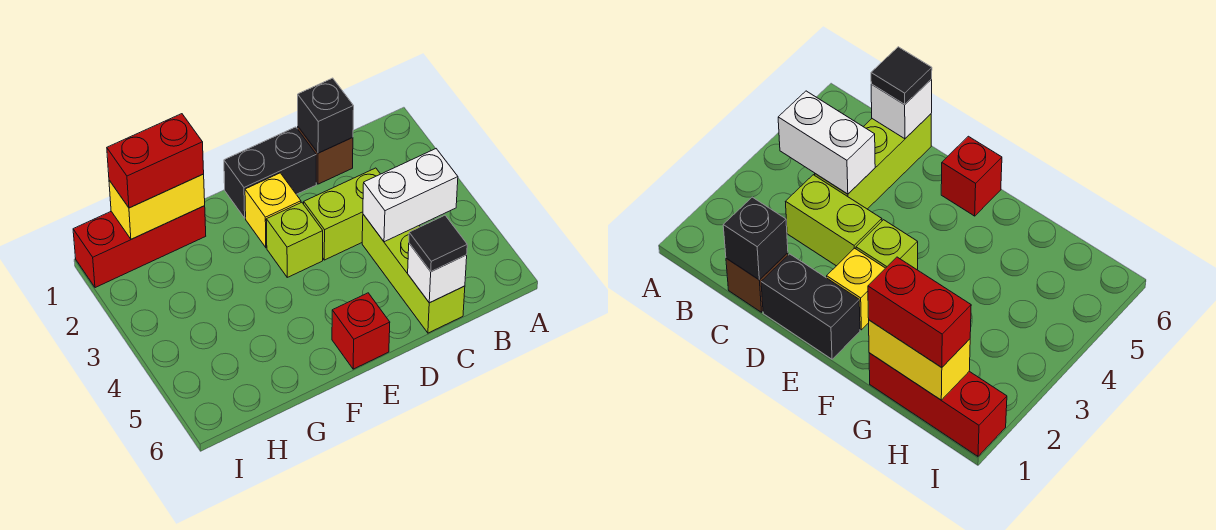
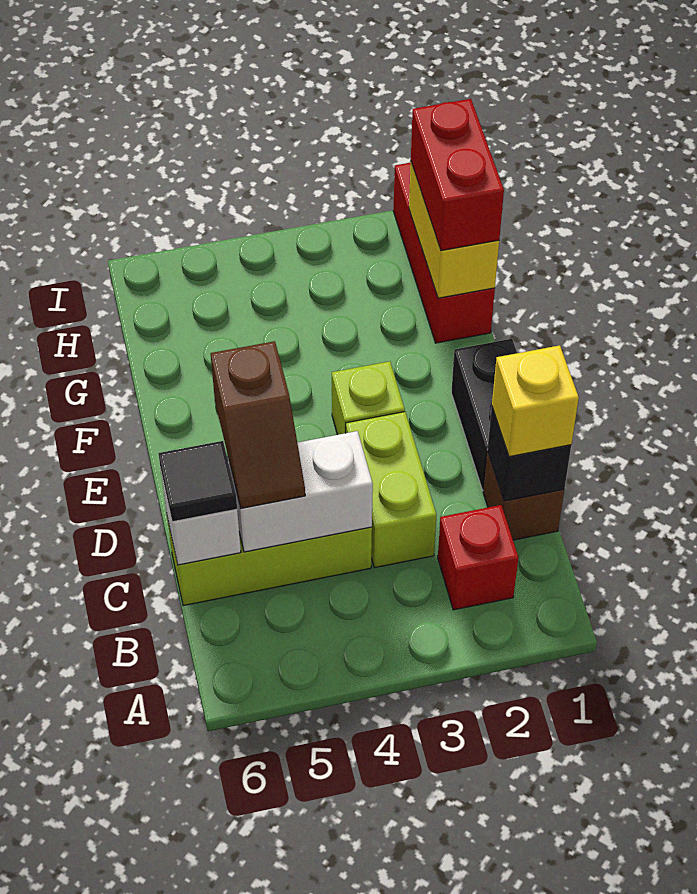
white 1x2 brick [363,149,458,242] -> white 1x2 brick turned to [228,431,373,552]
none -> brown 1x2 slope [211,341,305,508]
yellow 1x1 brick [245,173,301,248] -> yellow 1x1 brick moved to [492,345,579,457]
red 1x1 brick [332,293,390,369] -> red 1x1 brick moved to [438,505,518,610]

